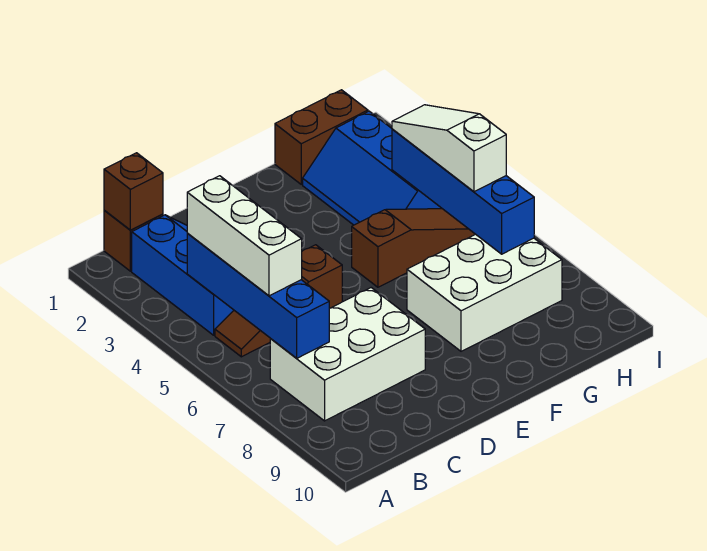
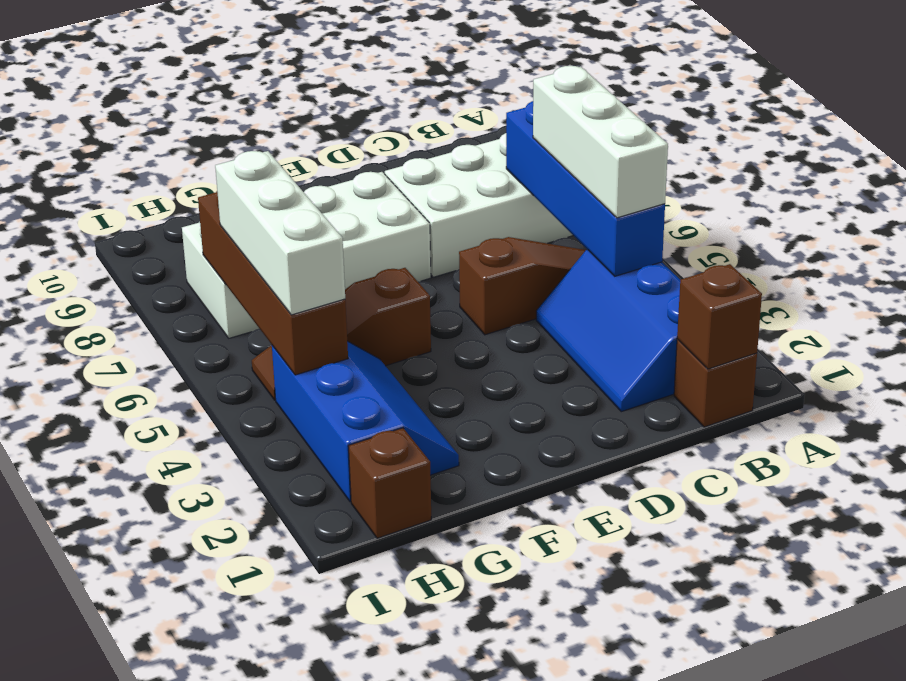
white 2x3 brick [407,234,562,351] -> white 2x4 brick [182,172,431,338]
brown 1x2 brick [275,90,368,184] -> brown 1x1 brick [348,428,431,538]
blue 1x4 brick [392,129,534,254] -> brown 1x4 brick [198,192,348,375]
white 1x3 slope [392,105,506,192] -> white 1x3 brick [215,151,345,315]

